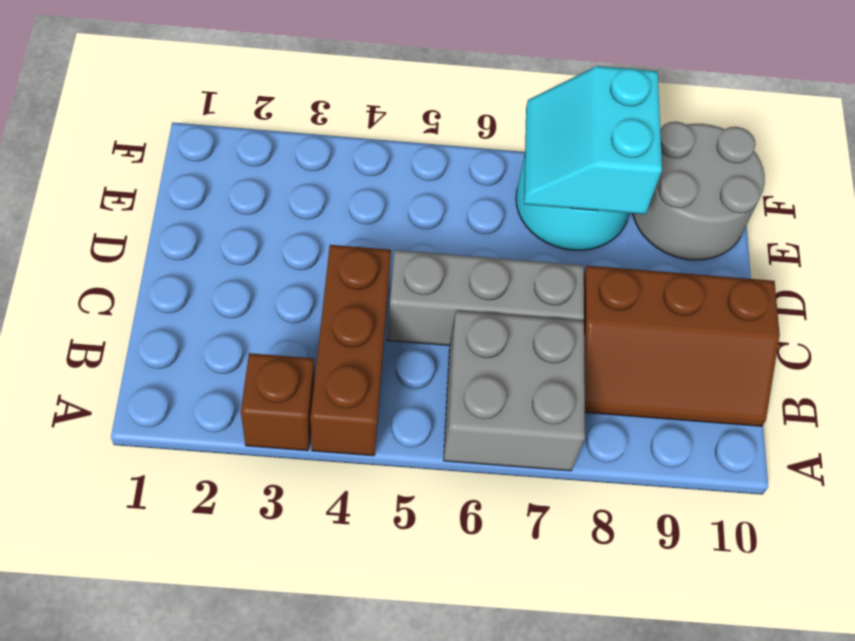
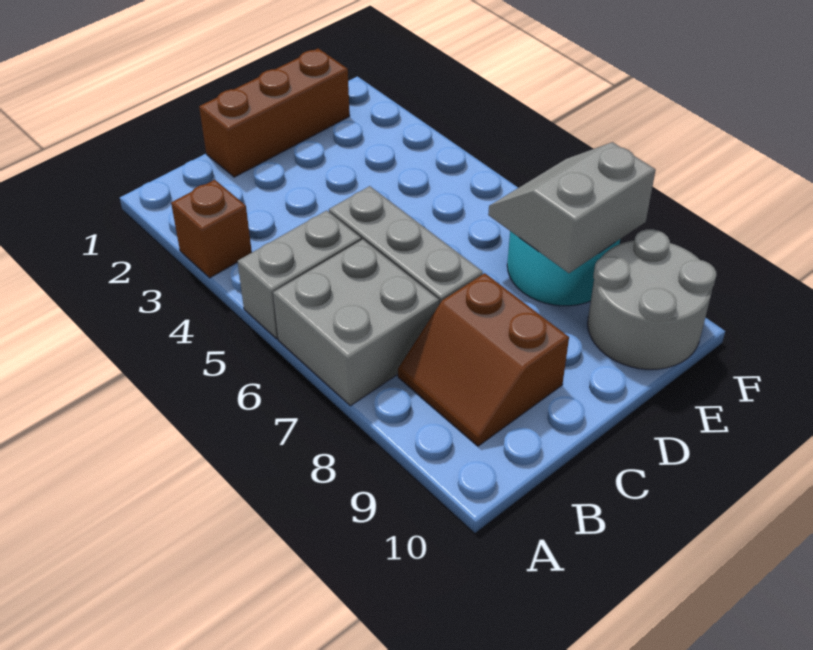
brown 1x3 brick [311,245,391,456] -> brown 1x3 brick moved to [199,49,350,177]
none -> grey 1x2 brick [237,210,361,338]
brown 2x3 slope [583,266,780,426] -> brown 2x2 slope [398,273,569,446]
cyan 2x2 slope [524,66,662,214] -> grey 2x2 slope [488,142,656,273]

